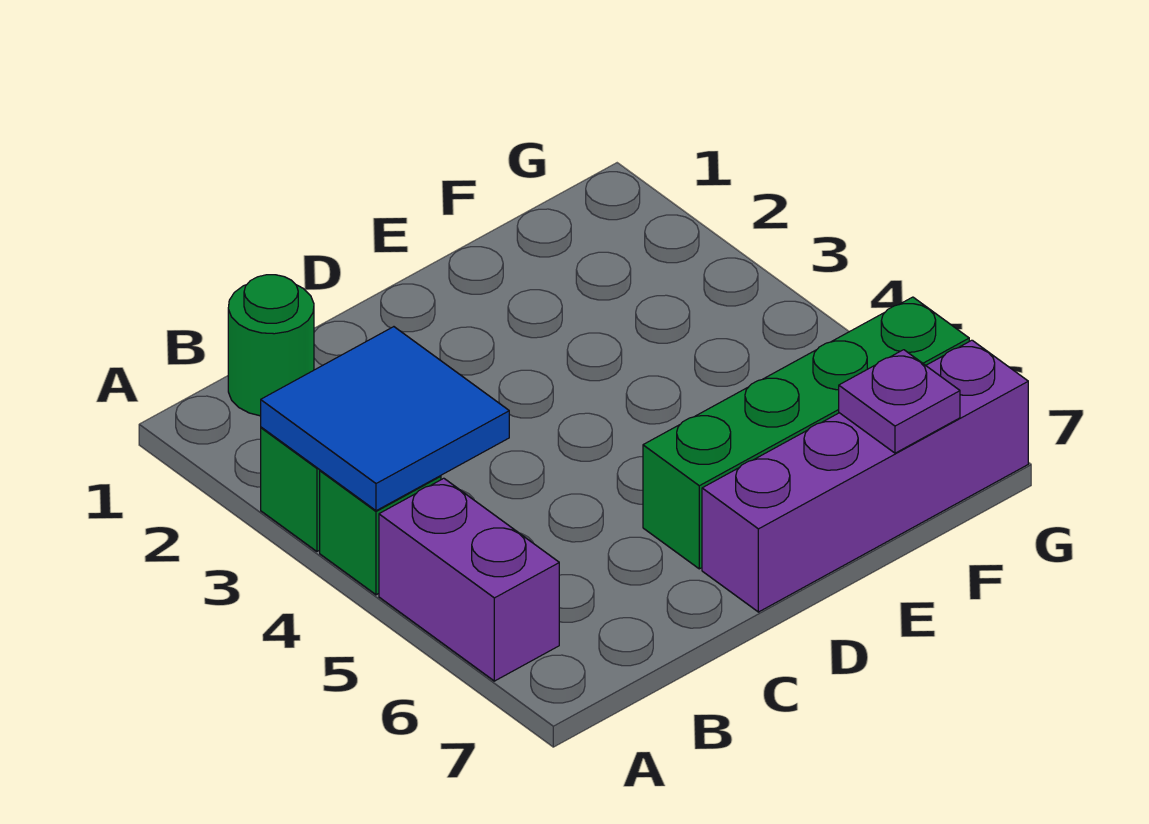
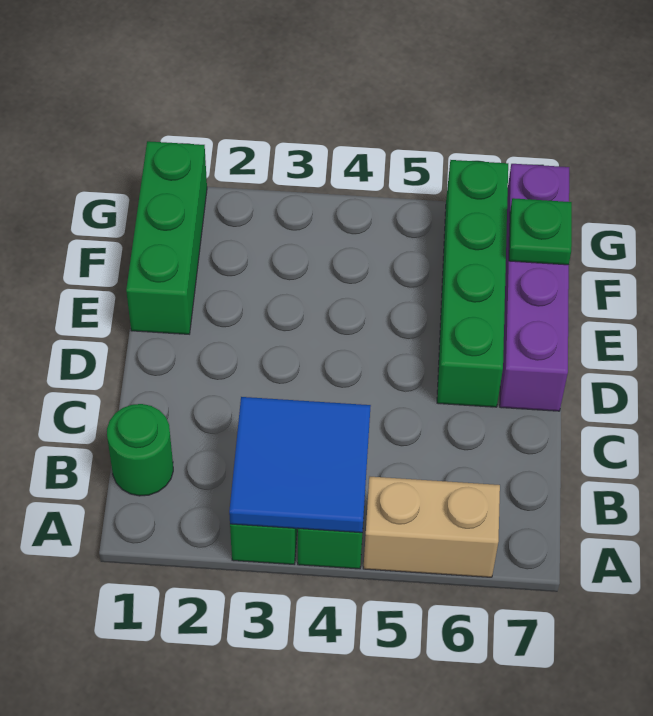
purple 1x2 brick [379,478,559,681] -> tan 1x2 brick [363,477,500,577]
none -> green 1x3 brick [126,141,207,334]
purple 1x1 plate [839,350,960,453] -> green 1x1 plate [509,198,572,265]

